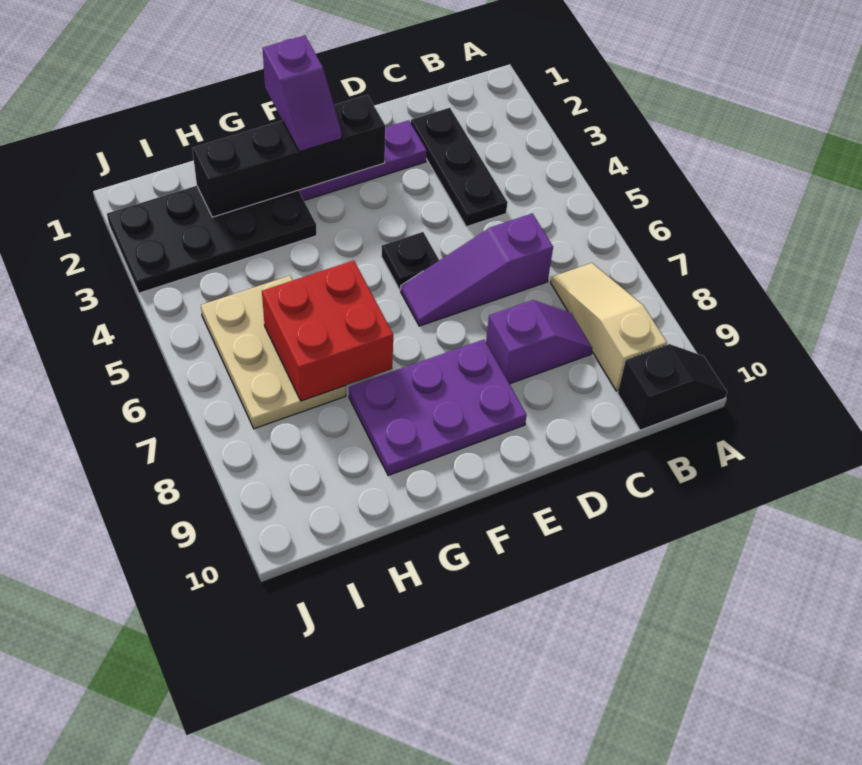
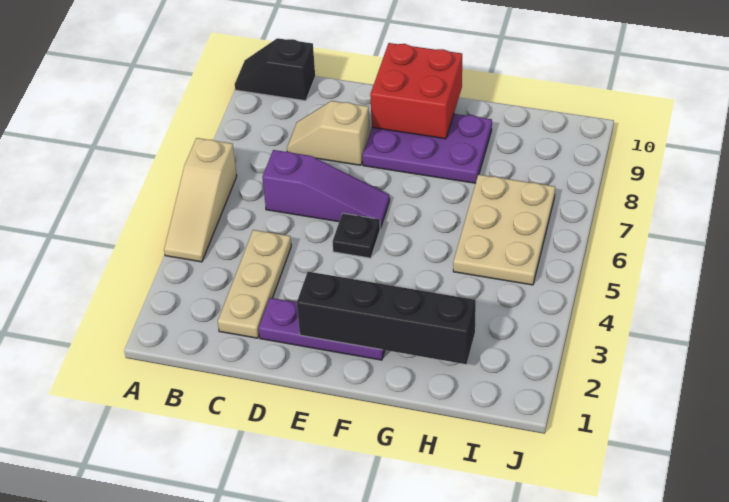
tan 1x3 slope [551,263,667,391] -> tan 1x3 slope moved to [164,138,237,262]
black 1x3 plate [411,108,508,227] -> tan 1x3 plate [218,230,291,338]
purple 1x2 slope [486,300,593,384] -> tan 1x2 slope [287,101,370,165]
purple 1x2 slope [263,35,342,152] -> none
black 2x4 plate [107,186,317,293] -> none
red 2x2 brick [262,260,393,401] -> red 2x2 brick moved to [370,43,462,139]

